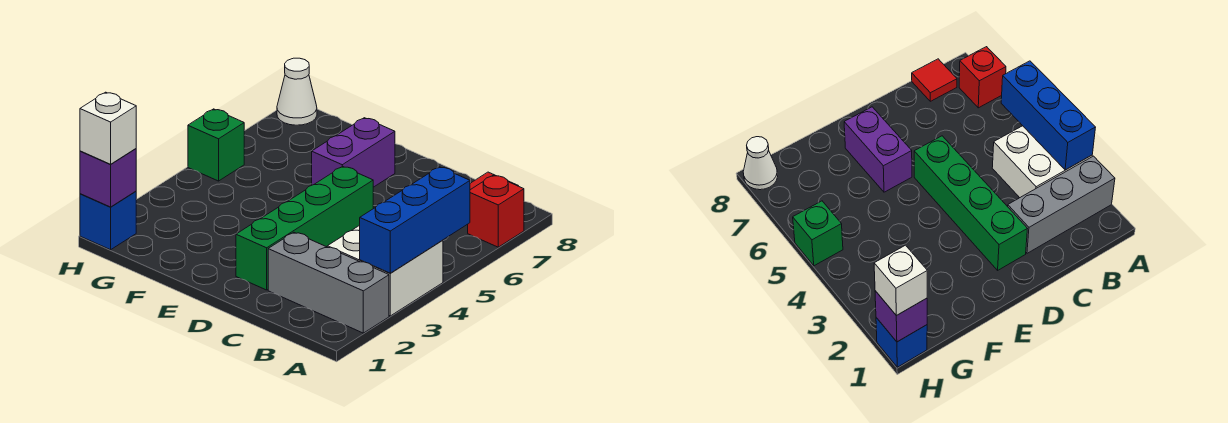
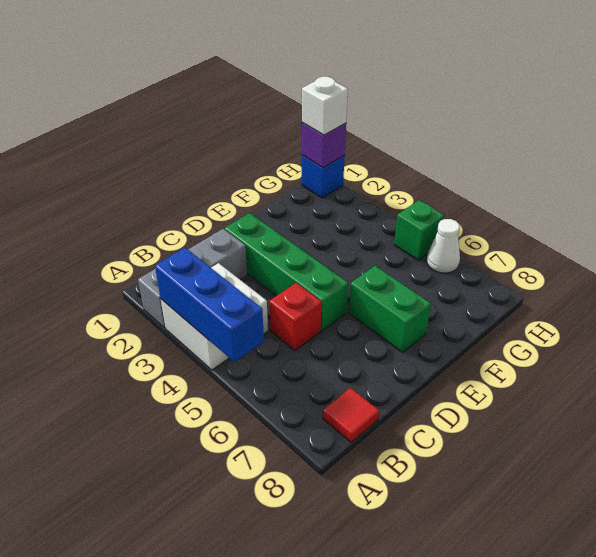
red 1x1 brick [468,175,524,247] -> red 1x1 brick moved to [269,283,321,350]
purple 1x2 brick [312,118,395,187] -> green 1x2 brick [349,266,431,352]
white 1x1 cone [277,58,317,125] -> white 1x1 cone moved to [427,219,460,273]

